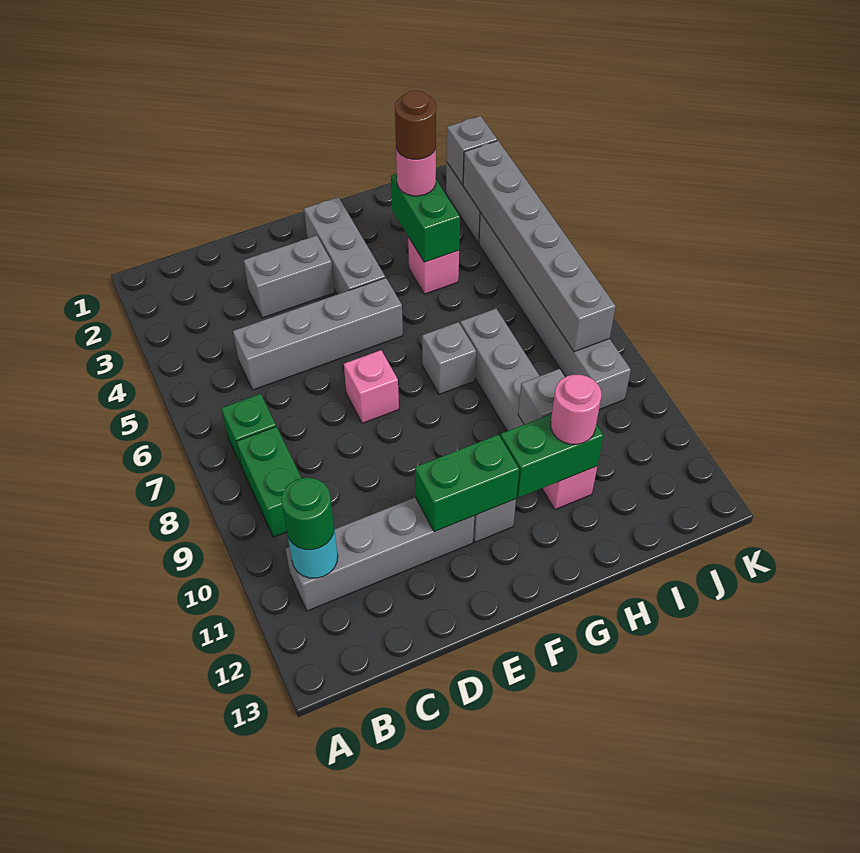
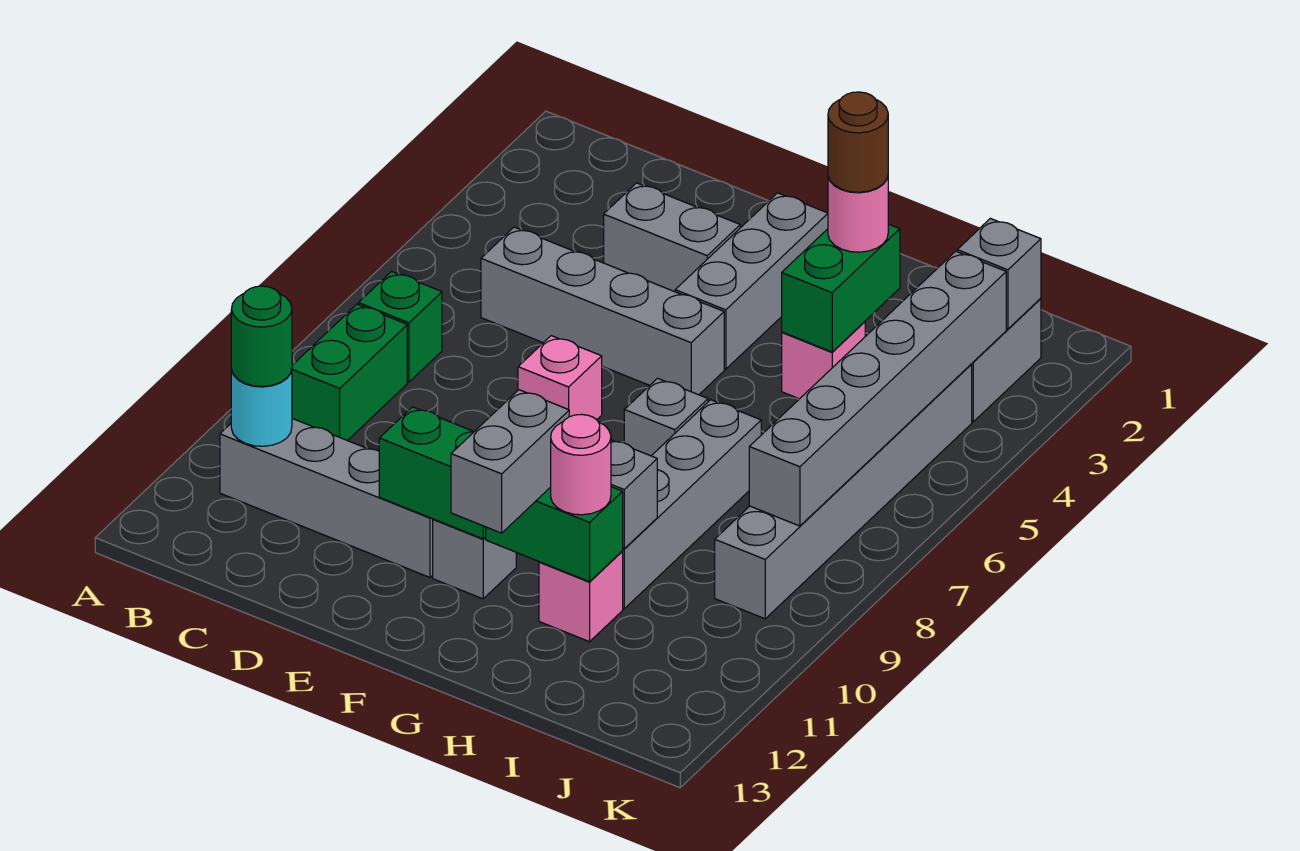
none -> grey 1x2 brick [451,390,569,533]

